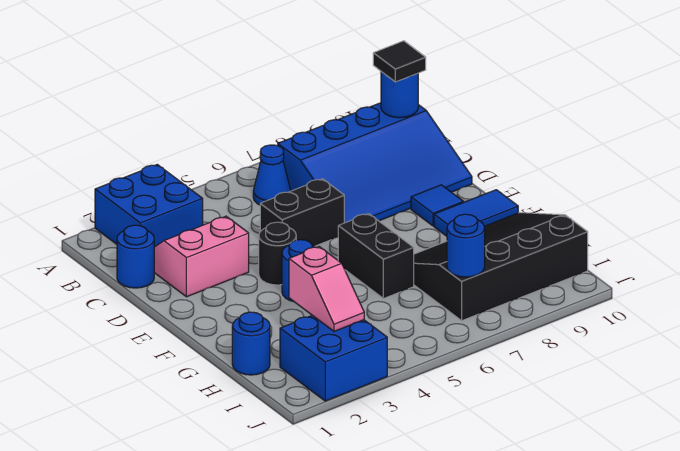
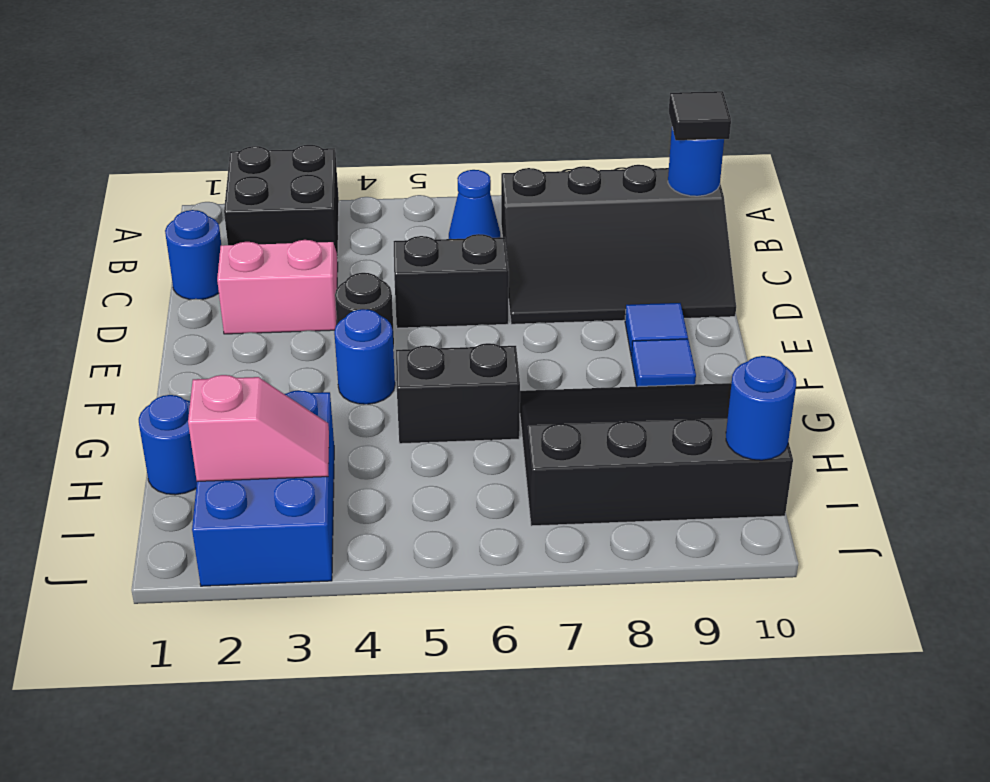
blue 2x2 brick [95,164,203,247] -> black 2x2 brick [224,145,339,261]
blue 3x4 slope [278,103,472,223] -> black 3x4 slope [501,165,736,324]
black 1x2 brick [338,214,414,299] -> black 1x2 brick turned to [396,343,520,444]
blue 1x2 tile [434,190,518,236] -> blue 1x1 tile [631,339,696,387]
pink 1x2 slope [289,247,364,331] -> pink 1x2 slope turned to [188,375,329,481]
blue 2x2 brick [280,315,387,401] -> blue 2x3 brick [192,390,334,586]
blue 1x1 round brick [447,214,485,277] -> blue 1x1 round brick moved to [726,356,796,460]

